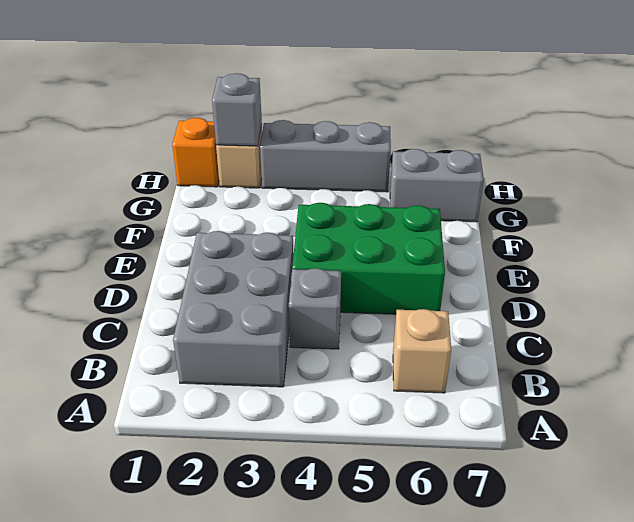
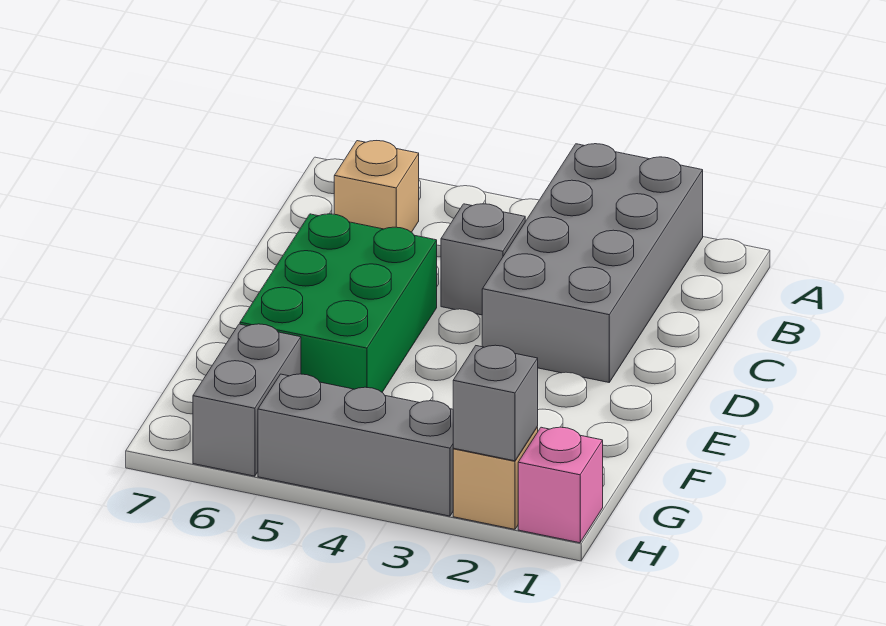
grey 2x3 brick [173,231,294,387] -> grey 2x4 brick [482,144,703,382]
green 2x3 brick [292,203,445,314] -> green 2x3 brick turned to [240,214,437,392]
grey 1x2 brick [390,149,484,222] -> grey 1x2 brick turned to [193,324,301,476]
orange 1x1 brick [172,118,219,187] -> pink 1x1 brick [518,427,603,543]

